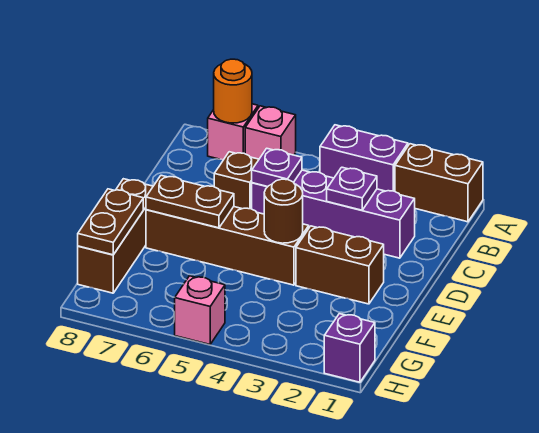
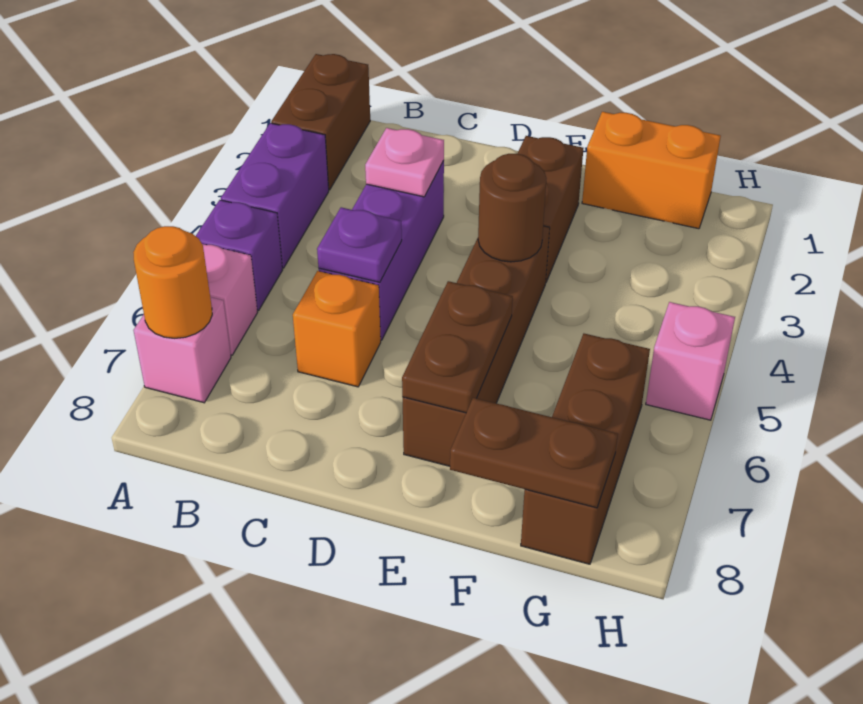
purple 1x4 brick [252,170,415,258] -> purple 1x3 brick [319,161,444,340]
purple 1x1 plate [327,167,377,210] -> pink 1x1 plate [365,128,444,197]
brown 1x1 brick [214,152,259,209] -> orange 1x1 brick [293,271,381,387]
brown 1x3 brick [78,179,153,293] -> brown 1x3 brick turned to [521,334,650,564]
none -> orange 1x2 brick [582,112,721,229]
purple 1x1 brick [324,314,375,382] -> purple 1x1 brick moved to [196,200,282,310]

